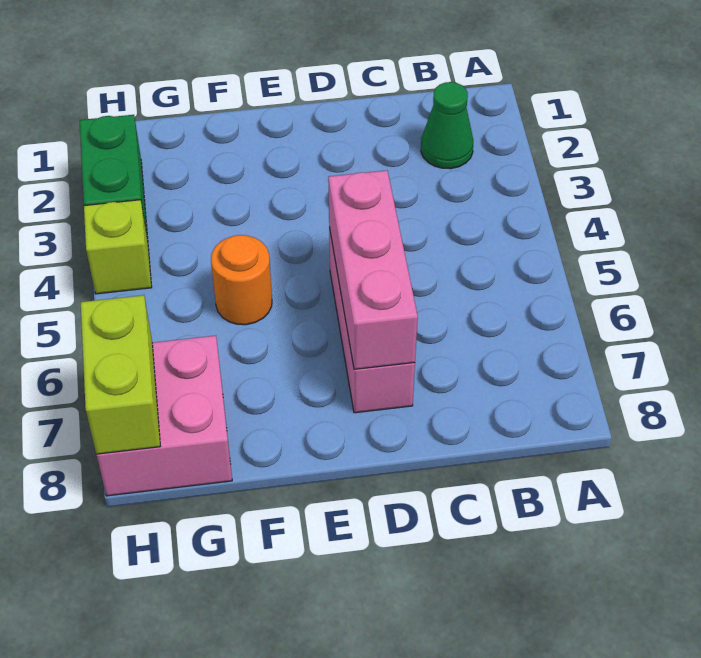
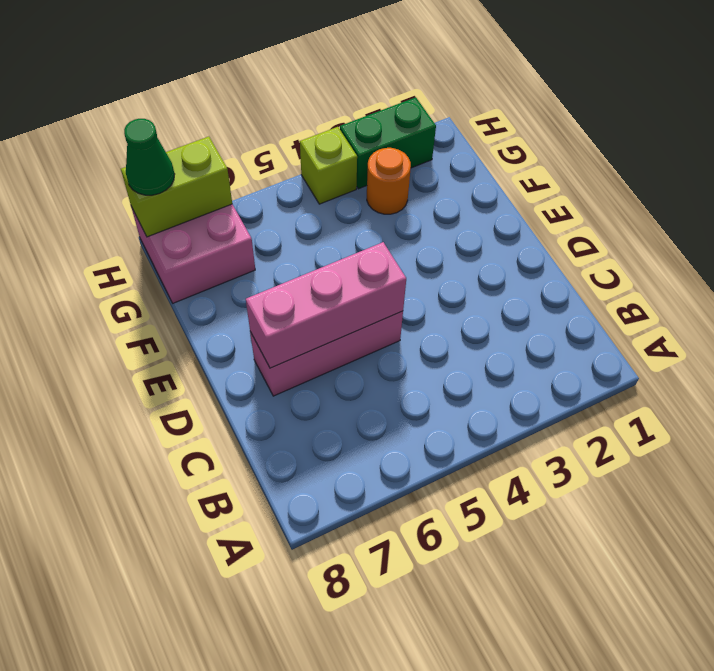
green 1x1 cone [421,82,473,169] -> green 1x1 cone moved to [124,119,175,195]
orange 1x1 round brick [211,235,272,325] -> orange 1x1 round brick moved to [367,148,411,214]

